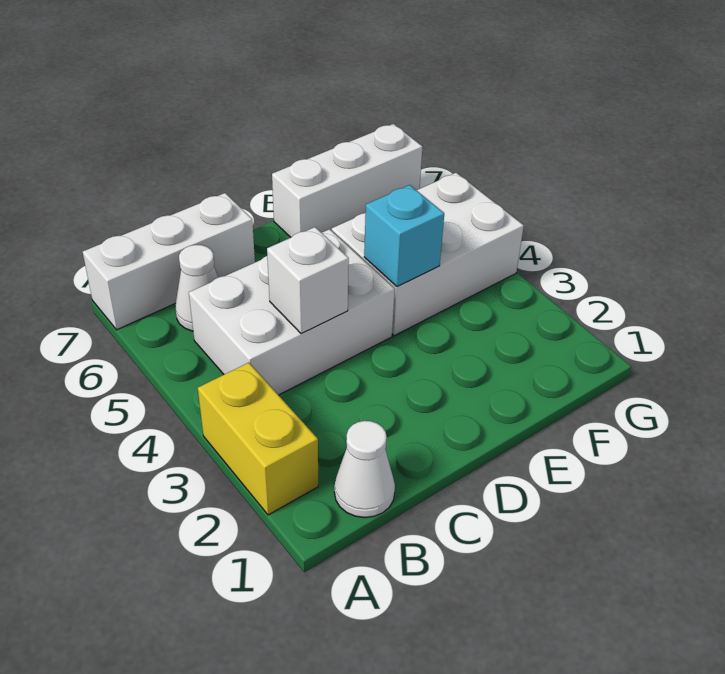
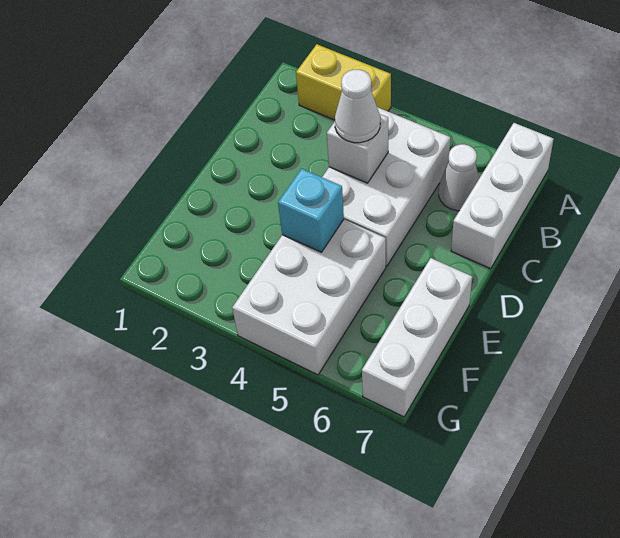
white 1x1 cone [334,421,395,518] -> white 1x1 cone moved to [335,69,380,143]

